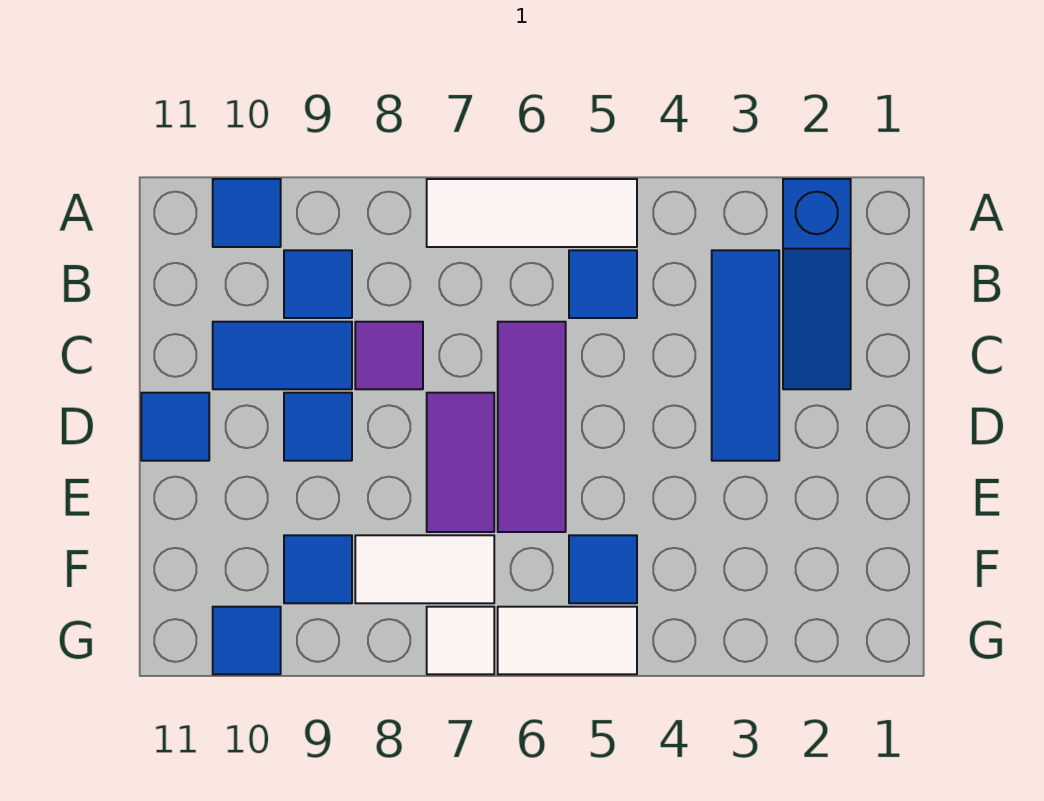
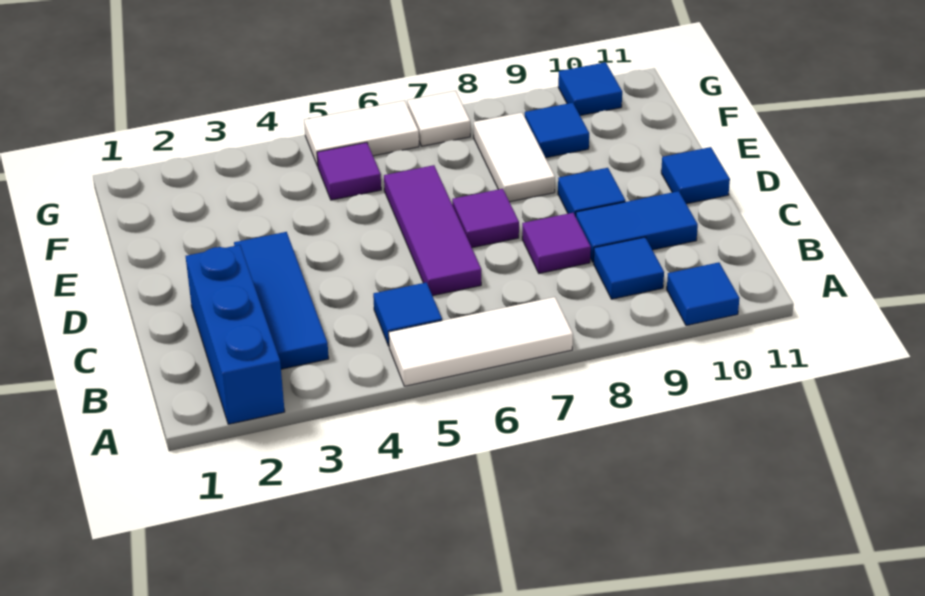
blue 1x3 slope [783,179,851,389] -> blue 1x3 brick [186,245,285,424]
purple 1x2 tile [427,393,494,532] -> purple 1x1 tile [452,189,519,248]
blue 1x1 tile [569,535,637,603] -> purple 1x1 tile [317,142,381,200]
white 1x2 tile [355,535,494,603] -> white 1x2 tile turned to [473,113,555,202]

